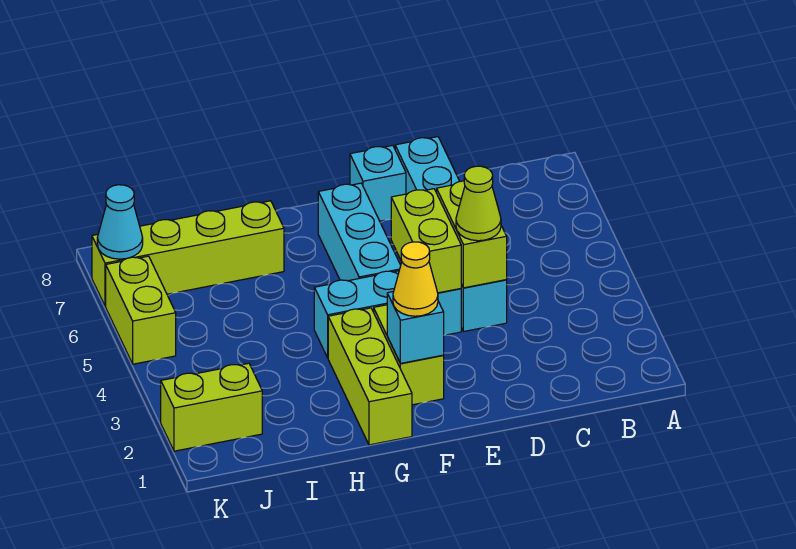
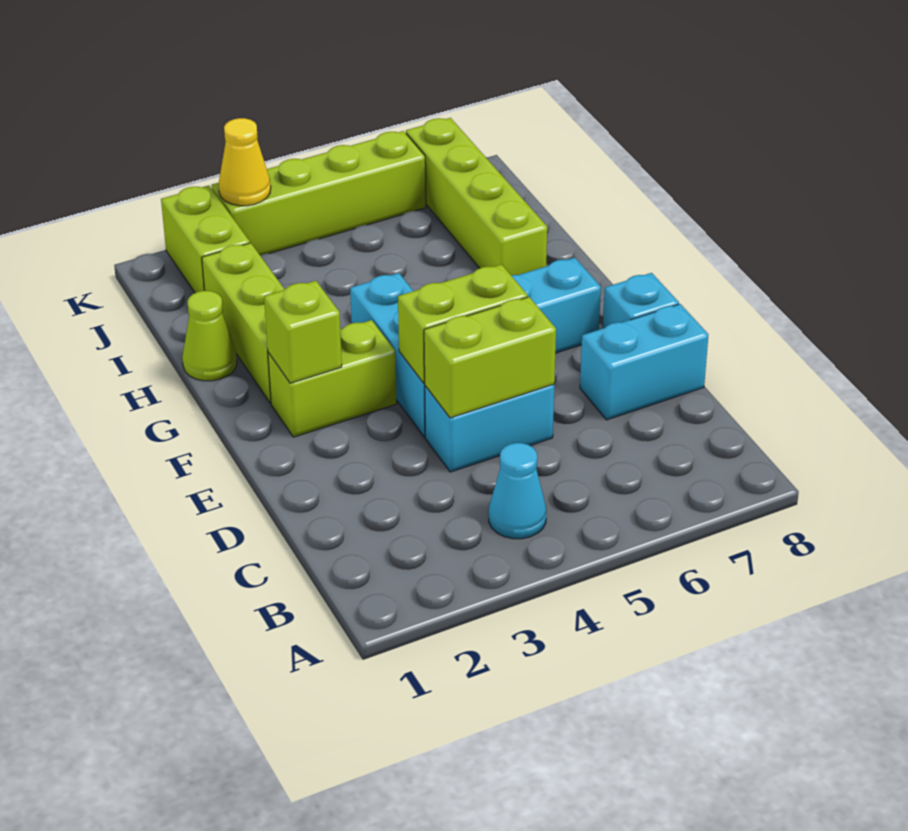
lime 1x1 cone [456,166,501,241] -> lime 1x1 cone moved to [182,291,237,381]
cyan 1x1 brick [387,292,444,363] -> lime 1x1 brick [264,281,342,383]
yellow 1x1 cone [393,242,438,316] -> yellow 1x1 cone moved to [219,118,271,206]
lime 1x3 brick [328,308,412,445] -> lime 1x3 brick turned to [202,243,285,403]
lime 1x2 brick [106,256,176,364] -> lime 1x4 brick [211,131,426,255]
cyan 1x1 cone [97,185,143,259] -> cyan 1x1 cone moved to [489,443,546,539]

